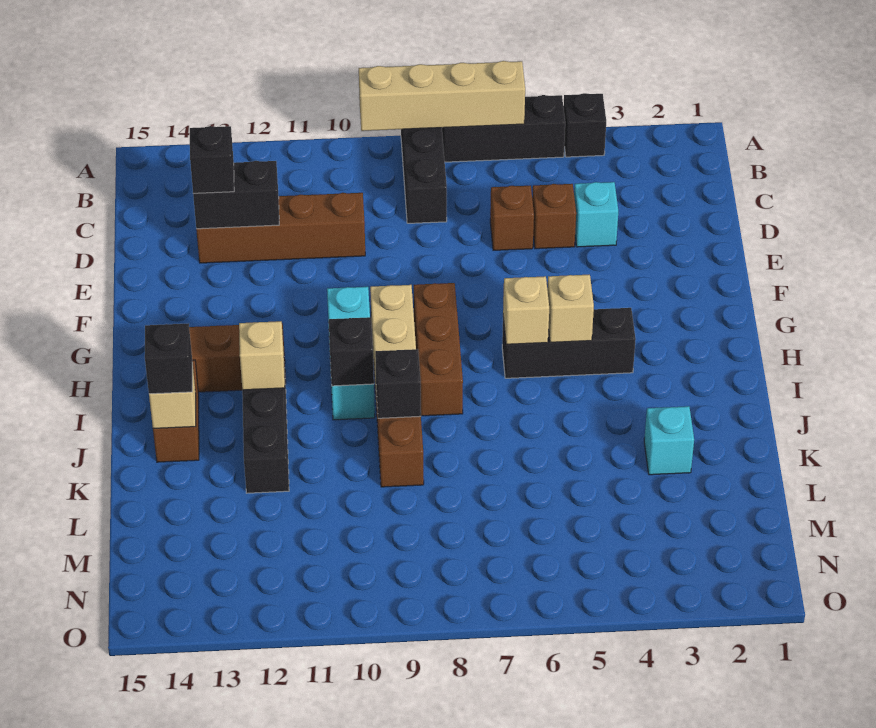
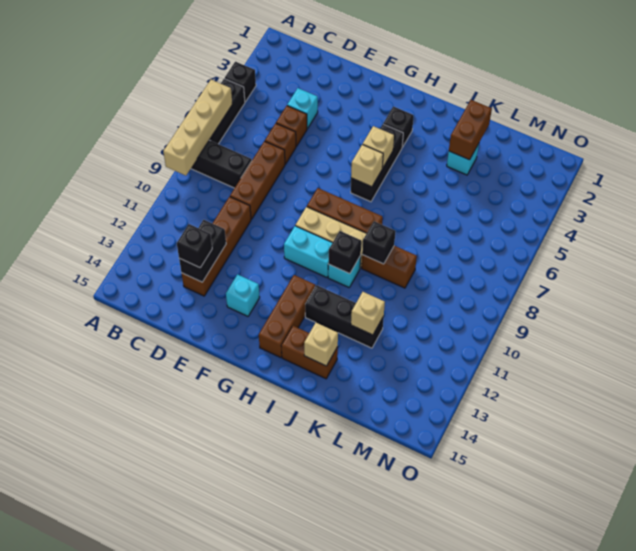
none -> brown 1x3 brick [230,141,285,219]
none -> cyan 1x1 brick [226,274,260,316]
tan 1x1 brick [239,321,285,390] -> tan 1x1 brick moved to [351,292,385,335]
black 1x1 brick [145,323,192,394] -> black 1x1 brick moved to [383,106,414,147]
none -> brown 1x2 brick [449,100,492,160]

